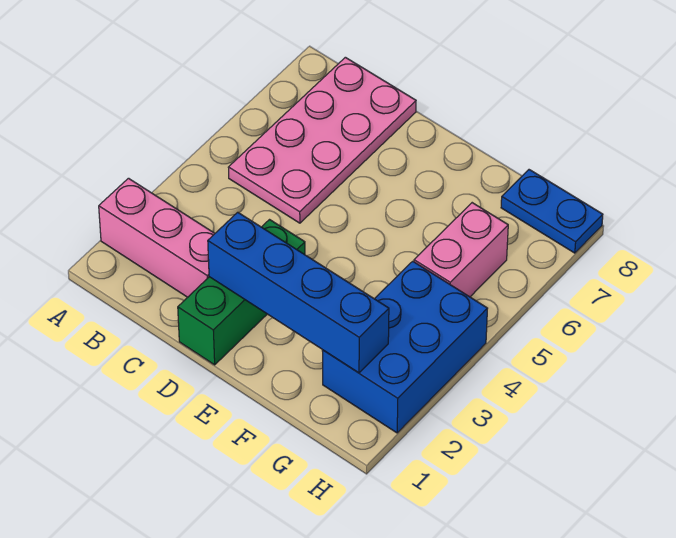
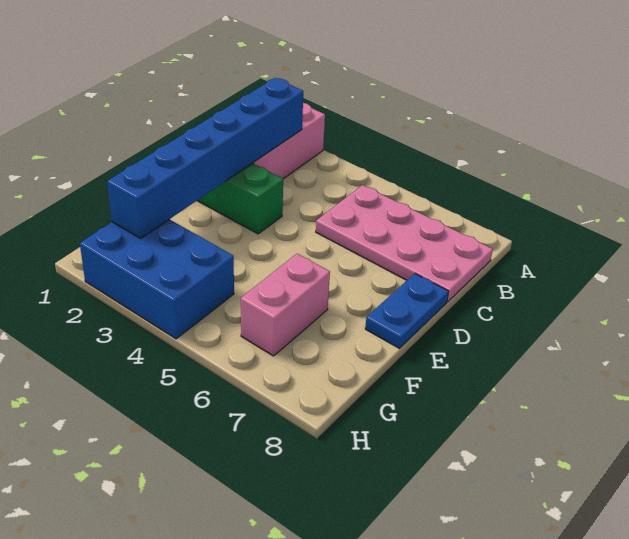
blue 1x4 brick [208,212,389,373] -> blue 1x6 brick [107,78,303,238]
pink 1x2 brick [414,203,508,297] -> pink 1x2 brick turned to [241,254,330,356]
blue 1x2 plate [501,170,603,253] -> blue 1x2 plate moved to [365,274,449,348]

